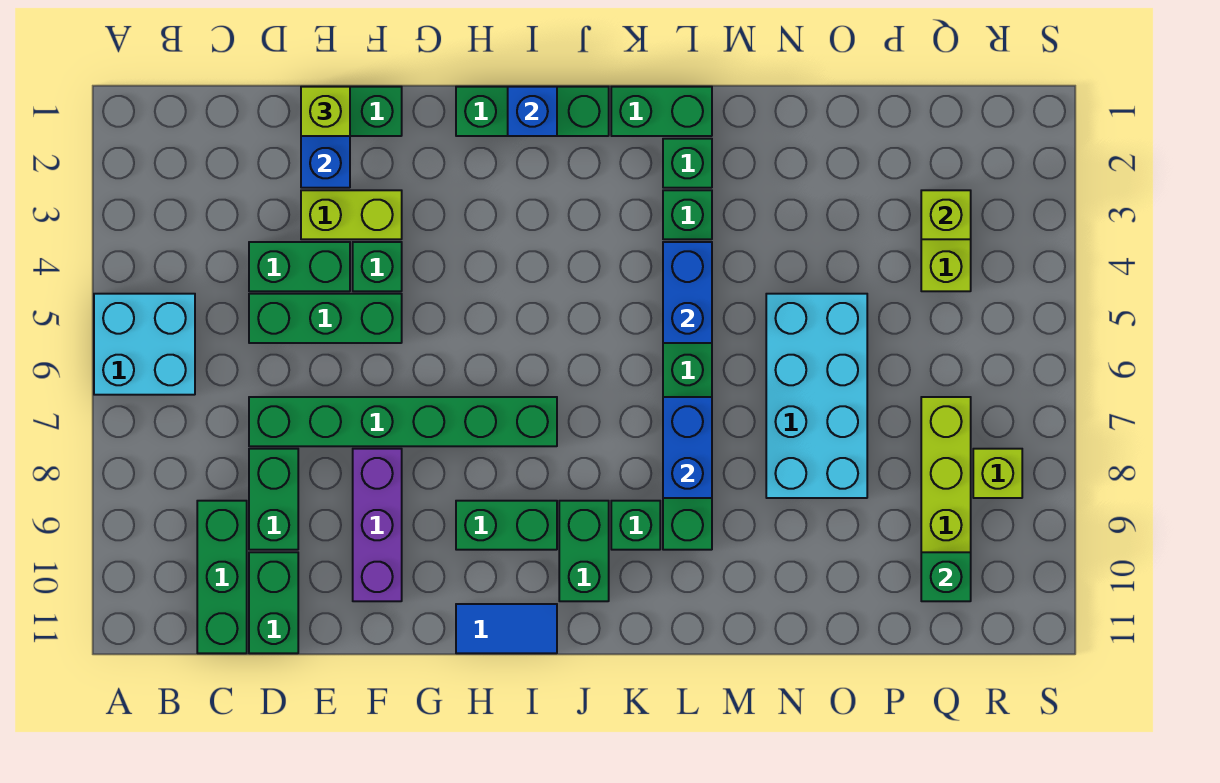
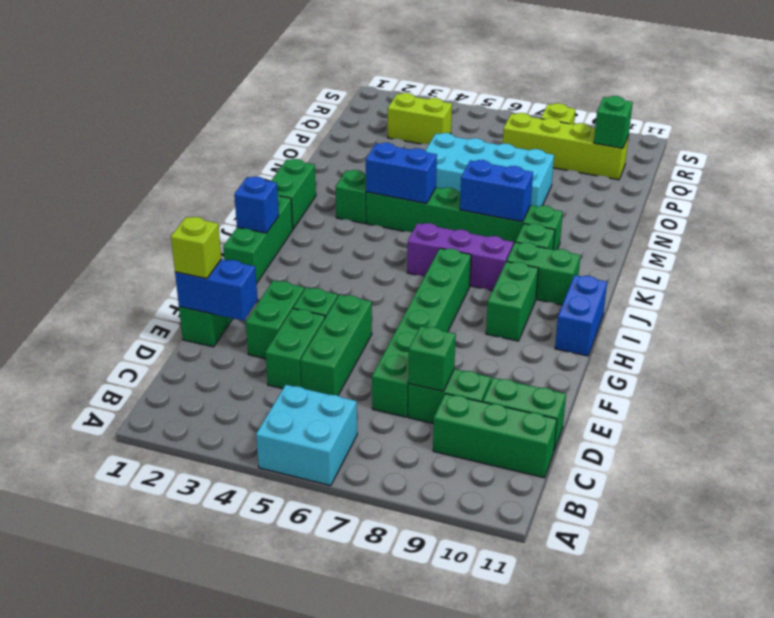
lime 1x2 brick [301,190,402,239] -> green 1x2 brick [246,281,304,359]
purple 1x3 brick [353,449,402,601] -> purple 1x3 brick moved to [407,223,513,291]
blue 1x2 tile [456,604,557,653] -> blue 1x2 brick [555,275,607,356]
green 1x1 brick [663,139,712,188] -> green 1x1 brick moved to [408,326,456,391]
lime 1x1 brick [921,190,971,239] -> none

